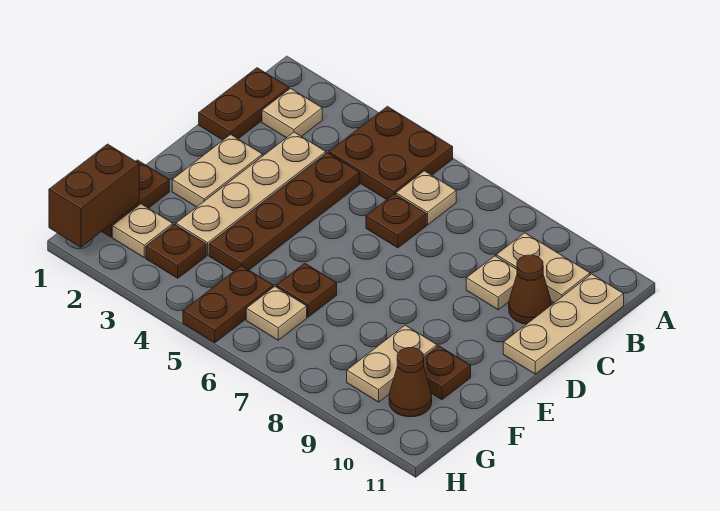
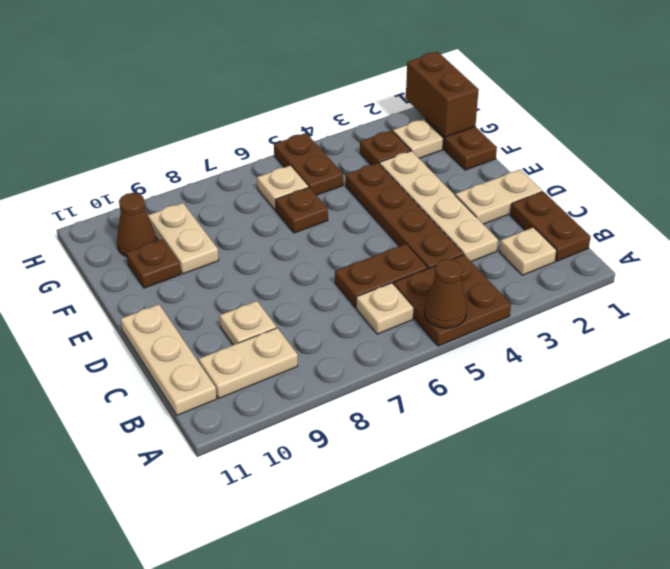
brown 1x1 plate [366,194,426,248] -> brown 1x2 plate [335,244,427,307]
brown 1x1 cone [509,255,551,324] -> brown 1x1 cone moved to [424,259,467,328]
tan 1x2 plate [172,134,263,207] -> tan 1x2 plate turned to [455,170,542,224]

